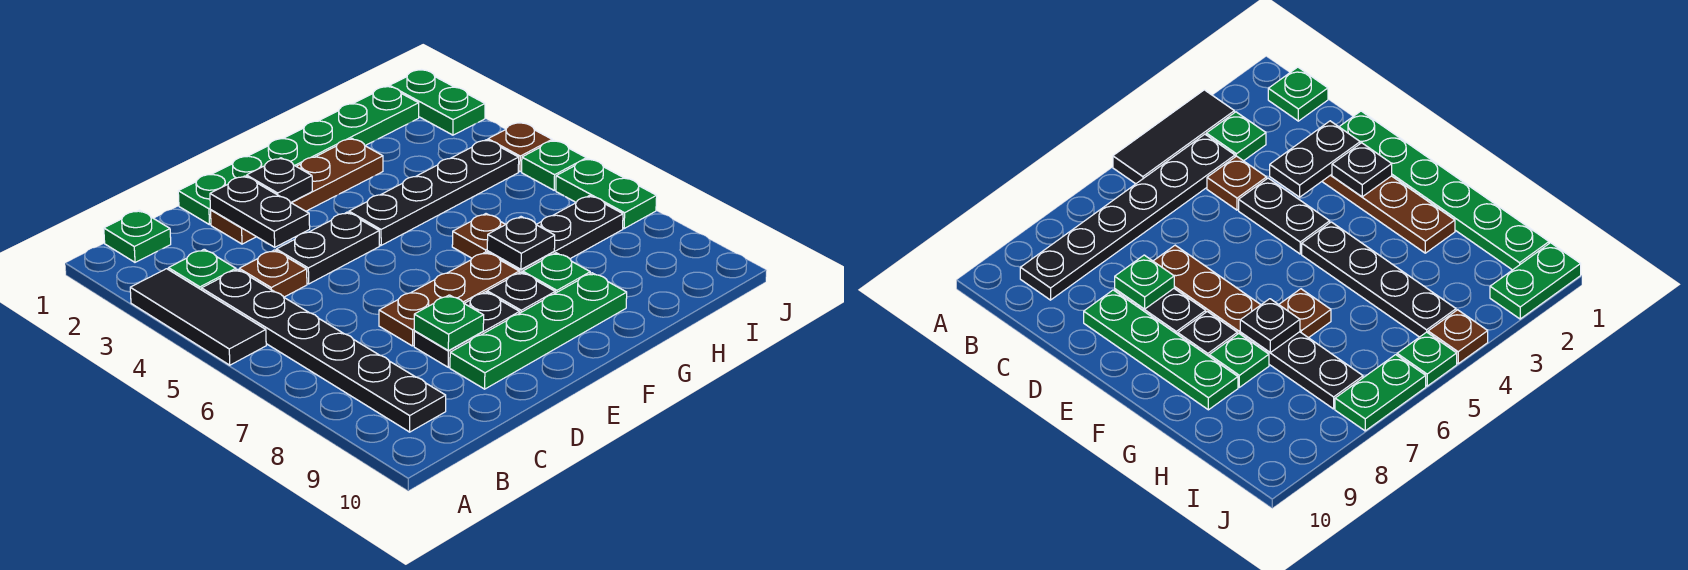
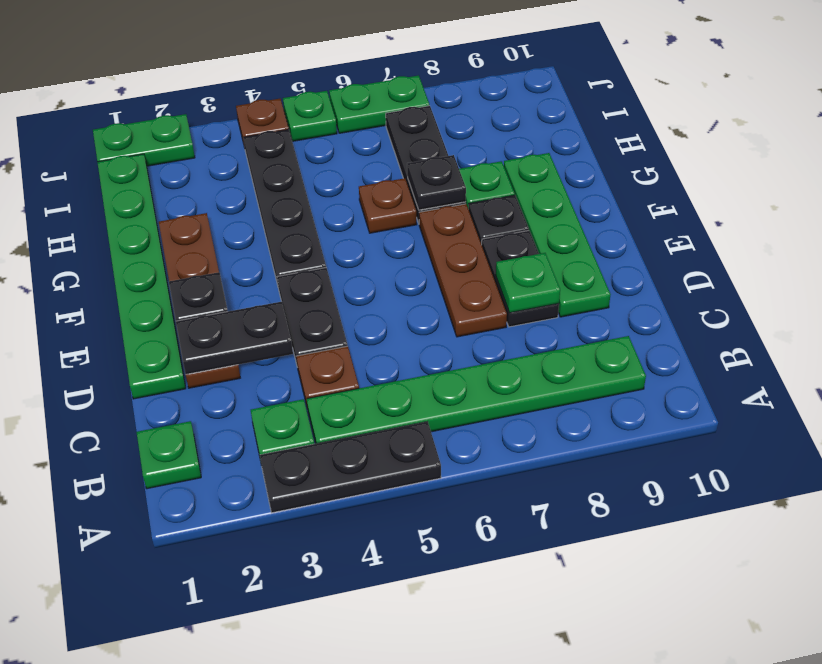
black 1x3 tile [130,269,266,365] -> black 1x3 plate [260,422,441,513]
black 1x6 plate [202,269,446,432] -> green 1x6 plate [307,336,646,444]

